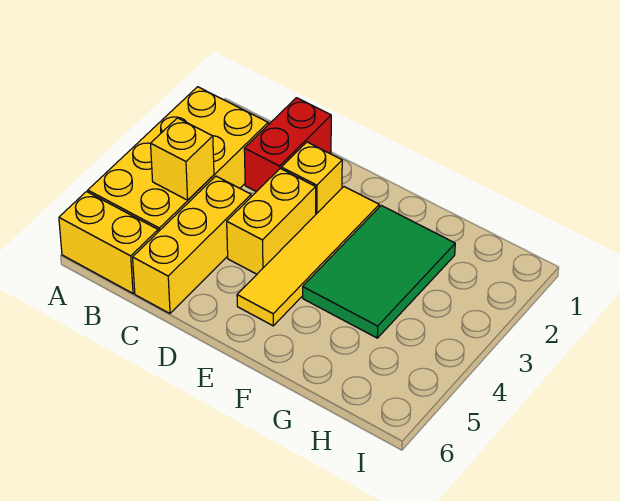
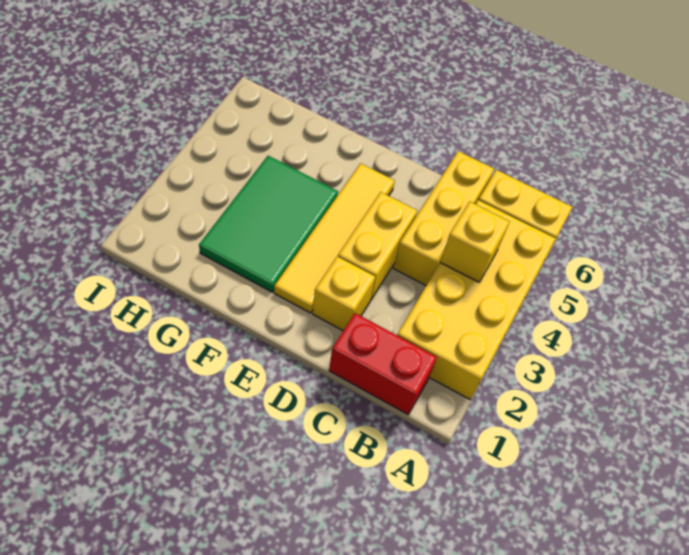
red 1x2 brick [244,98,331,192] -> red 1x2 brick turned to [329,313,437,415]

